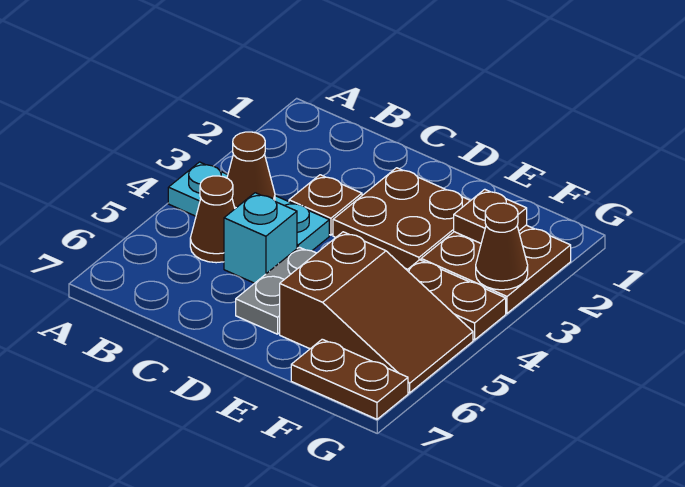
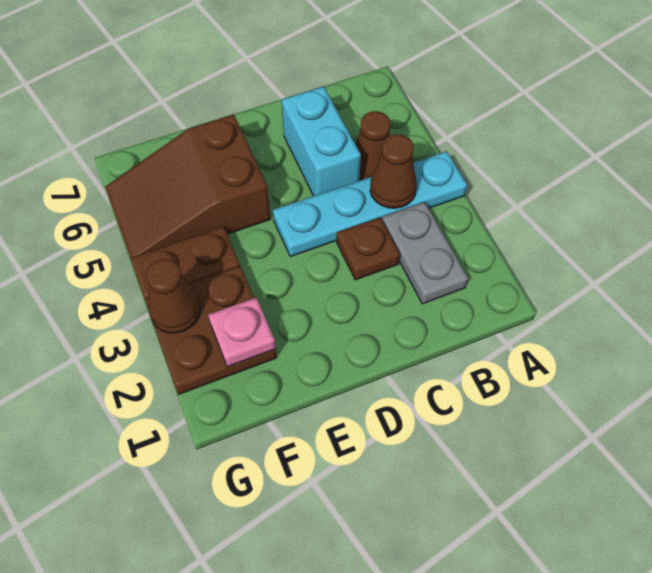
cyan 1x3 plate [168,162,329,251] -> cyan 1x4 plate [273,151,467,257]
cyan 1x1 brick [224,193,297,283] -> cyan 1x2 brick [282,86,361,196]
brown 2x2 plate [333,168,471,269] -> none
grey 1x2 plate [236,247,316,334] -> grey 1x2 plate moved to [382,202,468,304]
brown 1x1 plate [454,189,527,243] -> pink 1x1 plate [208,298,276,367]
brown 1x2 plate [291,339,408,419] -> none

